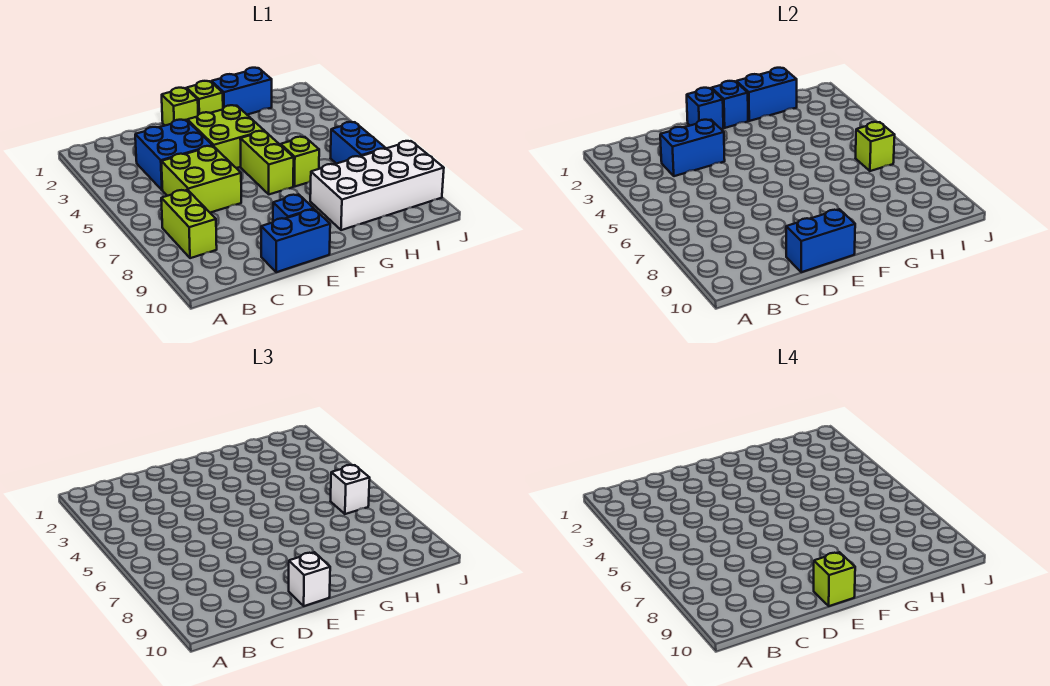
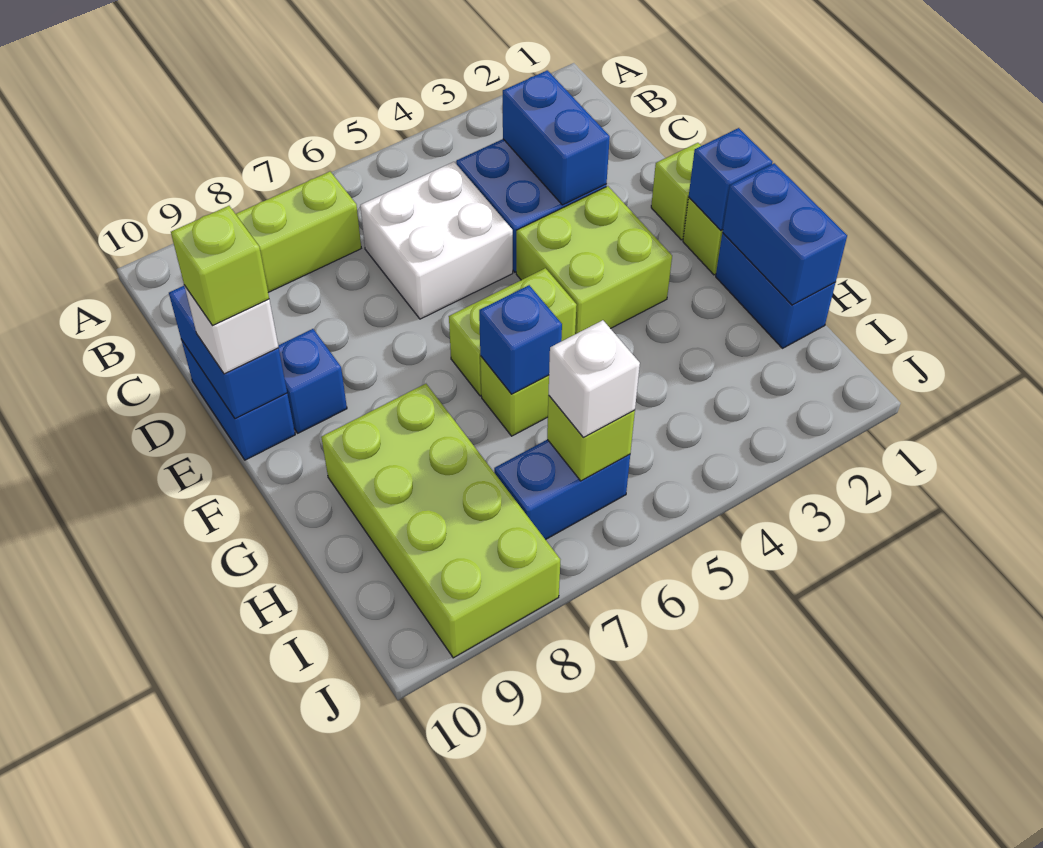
lime 2x2 brick [161,146,241,213] -> white 2x2 brick [360,162,513,319]
blue 1x1 brick [687,88,723,129] -> blue 1x1 brick moved to [479,285,562,394]
white 2x4 brick [310,141,444,230] -> lime 2x4 brick [321,384,560,658]

